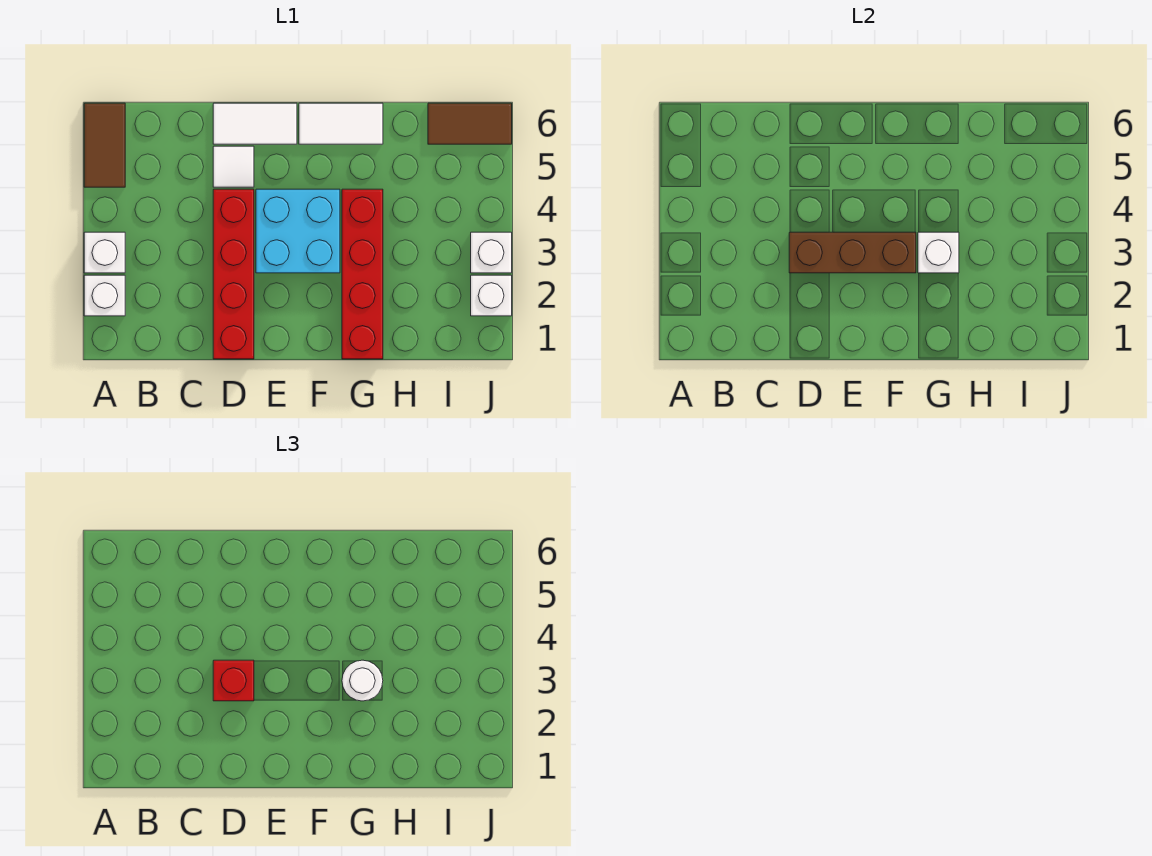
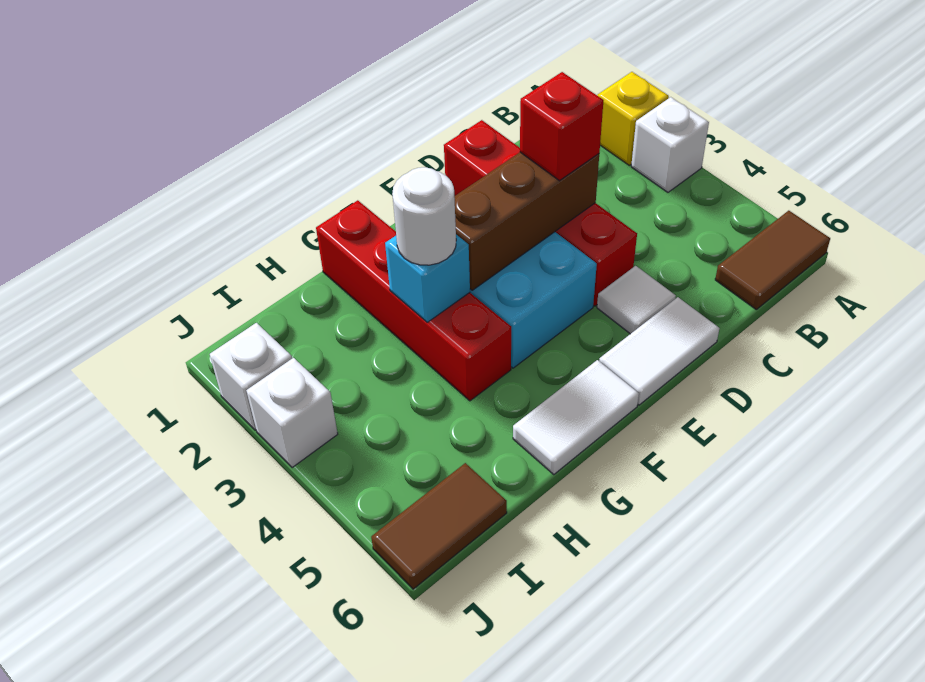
white 1x1 brick [84,275,125,316] -> yellow 1x1 brick [597,72,669,165]
brown 1x2 tile [84,103,125,187] -> brown 1x2 tile turned to [715,211,830,309]
white 1x1 brick [918,232,959,273] -> cyan 1x1 brick [385,235,470,322]

